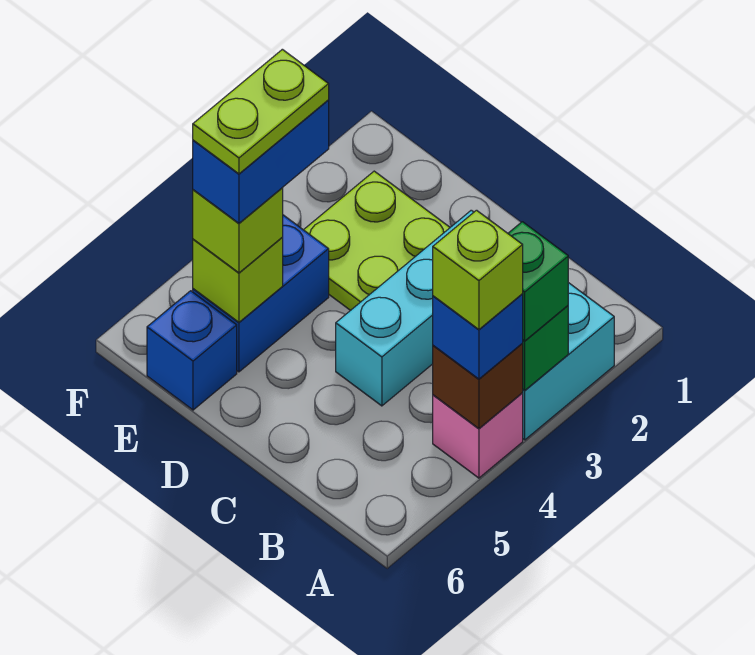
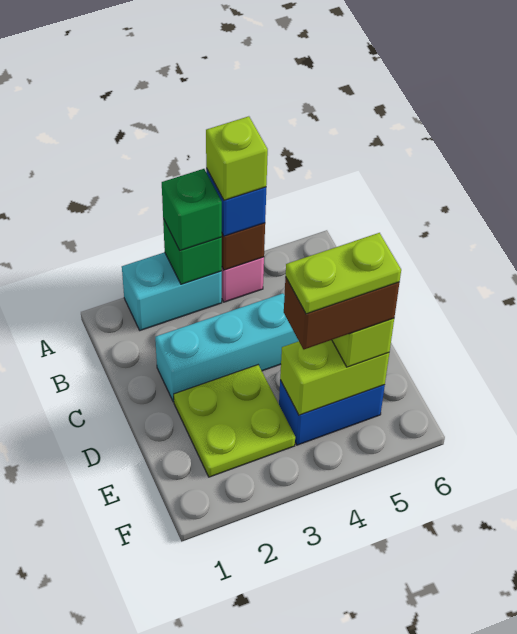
blue 1x2 brick [193,100,329,223] -> brown 1x2 brick [284,277,399,349]
lime 1x1 brick [193,238,283,322] -> lime 1x2 brick [280,340,389,415]
blue 1x1 brick [147,291,237,410] -> none

